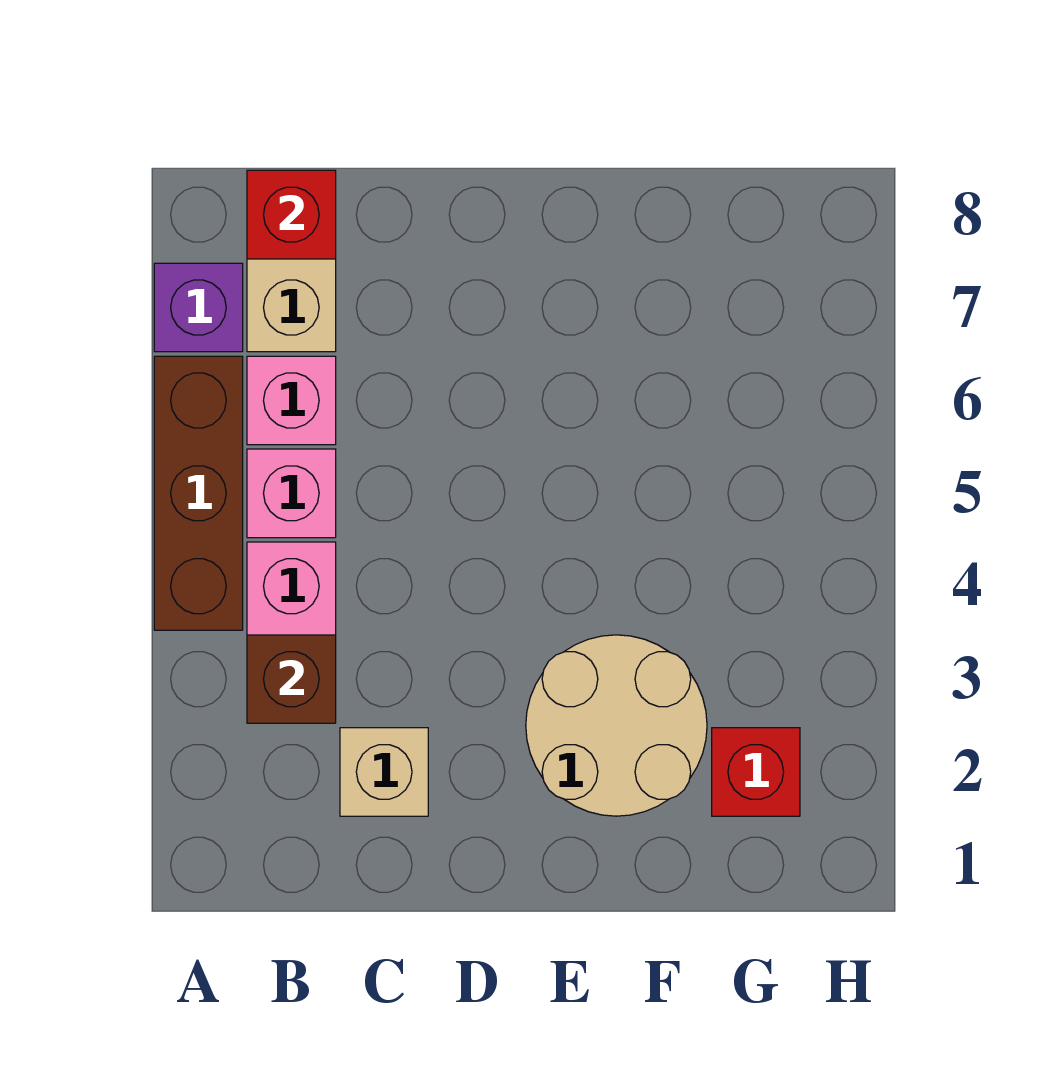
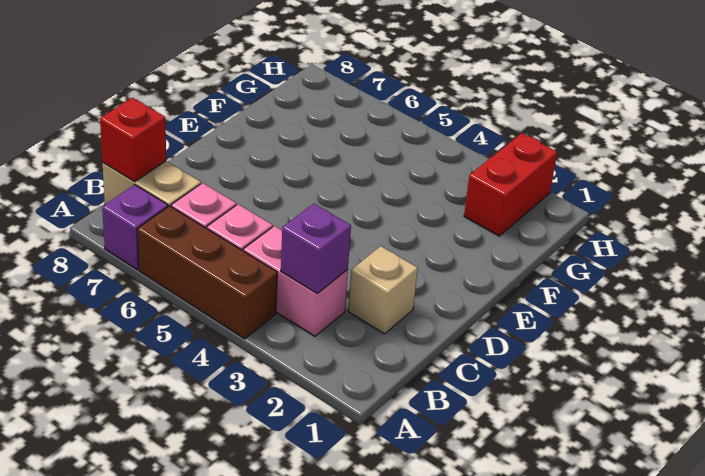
brown 1x1 brick [247,635,336,723] -> purple 1x1 brick [281,204,351,294]
tan 2x2 round brick [526,635,707,816] -> none
red 1x1 brick [712,728,800,816] -> red 1x2 brick [464,133,557,236]

